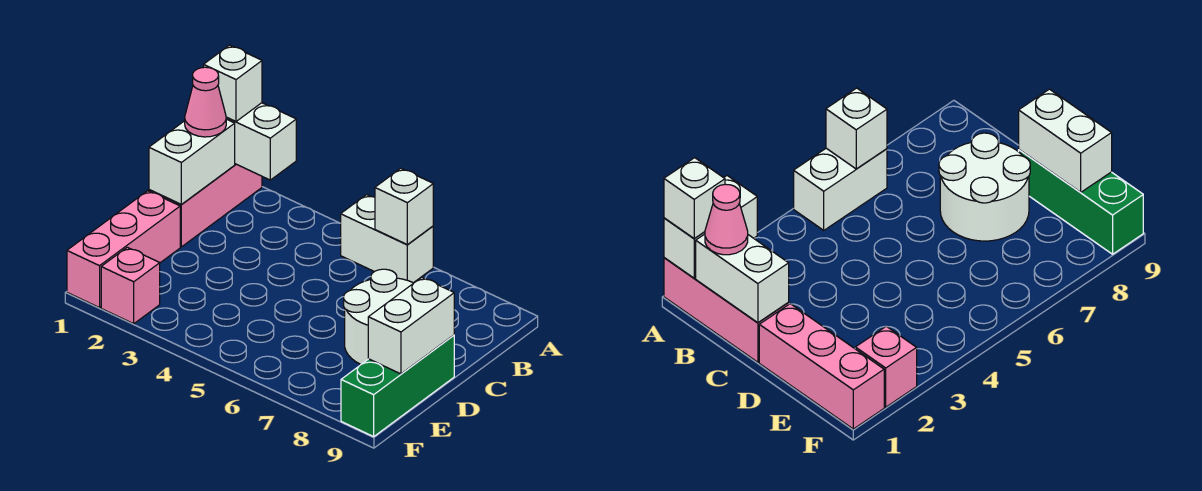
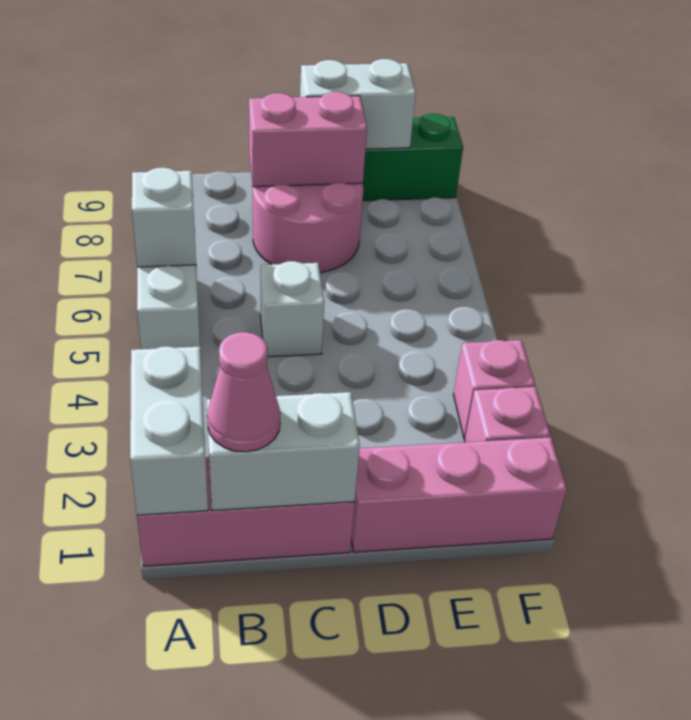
white 1x1 brick [204,45,262,121] -> white 1x1 brick moved to [260,261,324,357]
white 2x2 round brick [344,269,413,364] -> pink 2x2 round brick [253,183,363,273]
none -> pink 1x2 brick [249,92,367,187]
none -> pink 1x1 brick [453,340,535,439]

